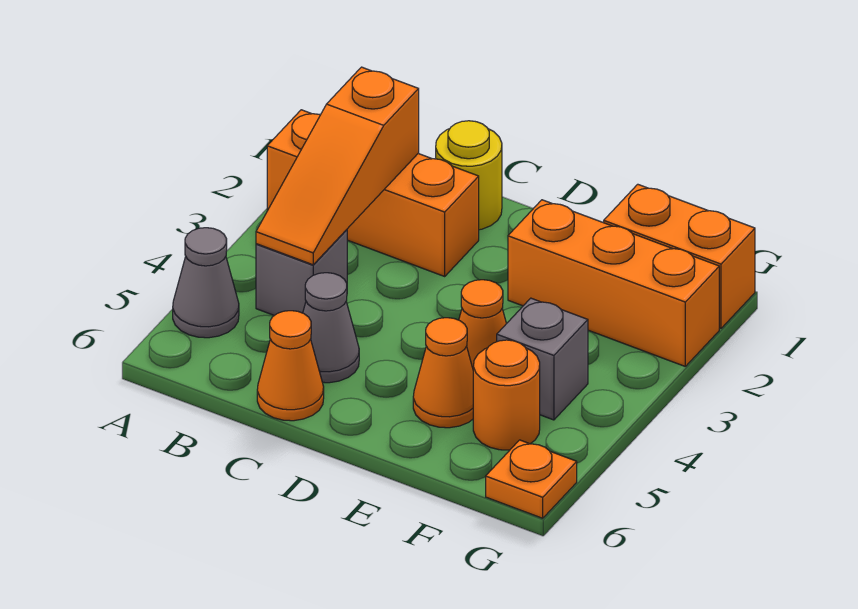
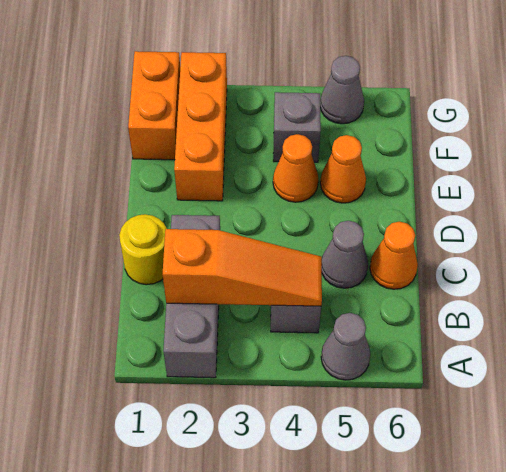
orange 1x3 brick [267,110,479,276] -> grey 1x3 brick [163,215,220,378]
orange 1x1 round brick [473,340,540,450] -> none
none -> grey 1x1 cone [320,56,364,124]
orange 1x1 plate [486,440,577,518] -> none

